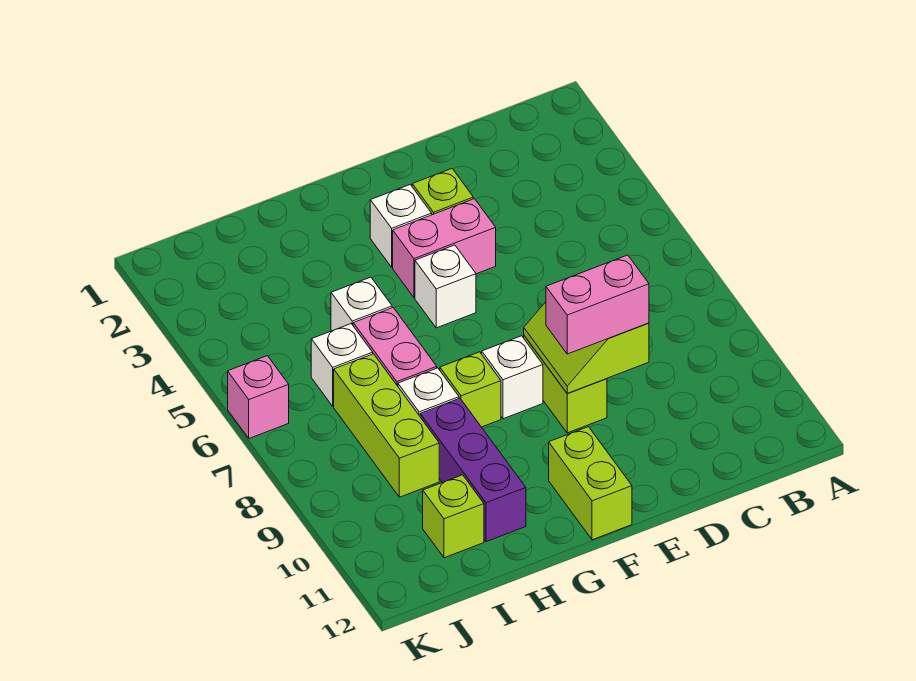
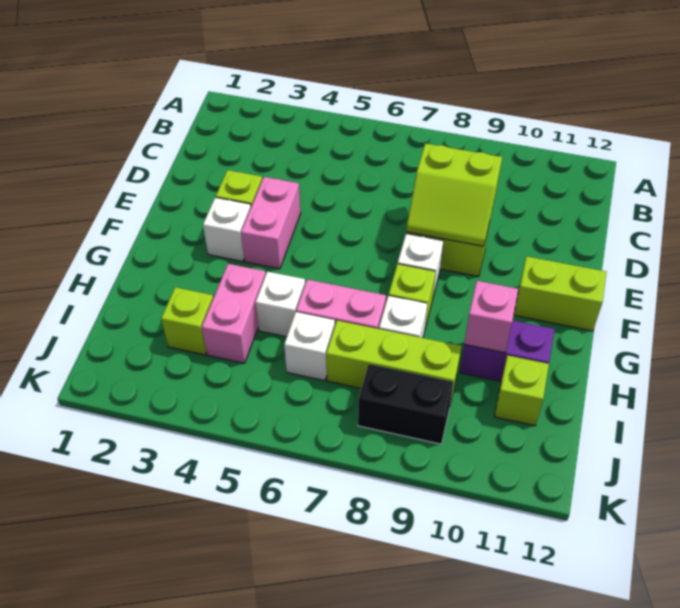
pink 1x2 brick [546,255,649,354] -> pink 1x2 brick moved to [202,264,266,363]
white 1x1 brick [415,245,476,328] -> none
purple 1x3 brick [420,398,526,542] -> purple 1x2 brick [460,321,555,381]
none -> lime 1x1 brick [161,287,213,355]
none -> black 1x2 brick [358,364,454,444]
pink 1x1 brick [228,356,289,438] -> pink 1x1 brick moved to [464,281,518,353]

